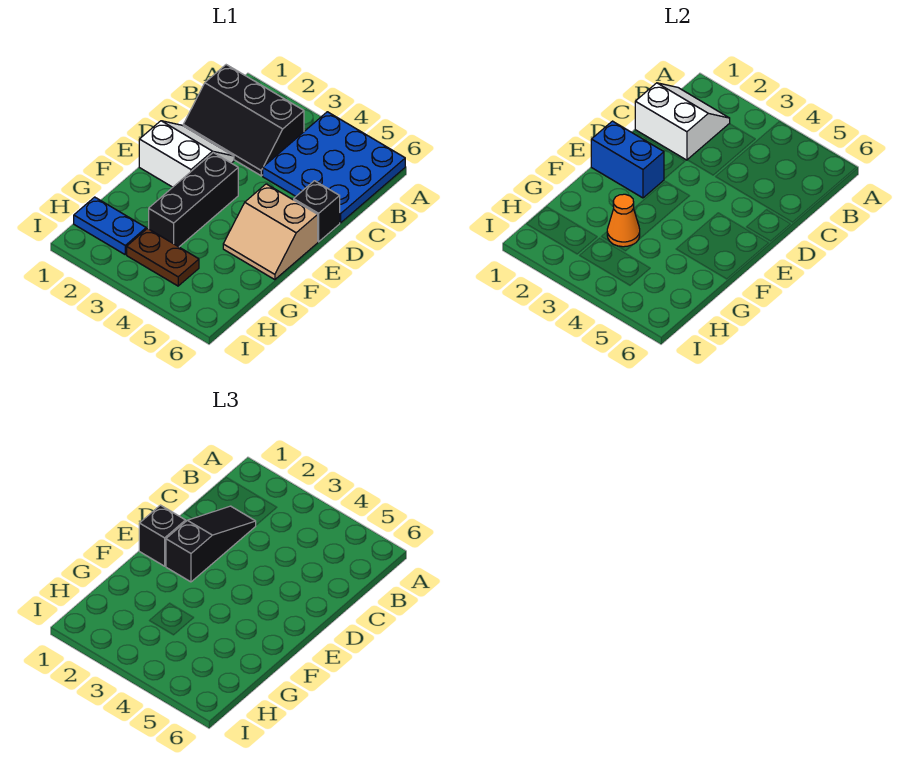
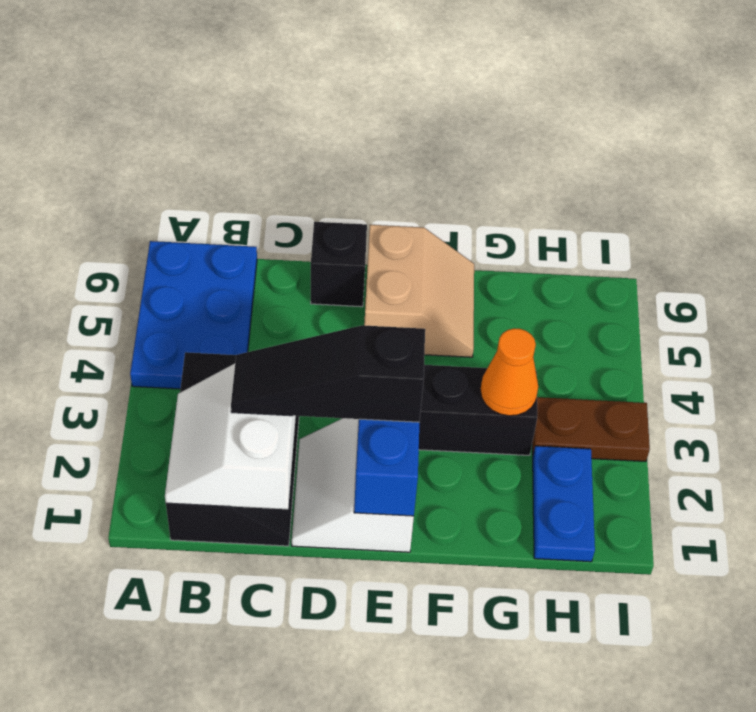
blue 3x3 plate [263,112,405,223] -> blue 2x3 plate [130,241,257,389]
black 1x1 brick [139,505,186,566] -> none
brown 1x2 plate [127,229,199,286] -> brown 1x2 plate turned to [532,397,650,461]

